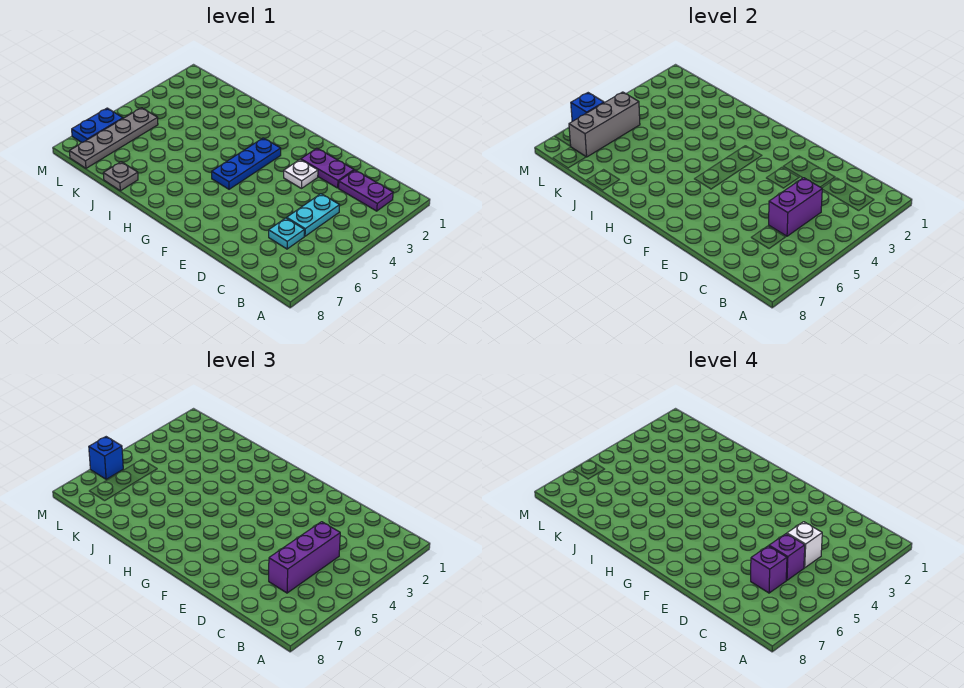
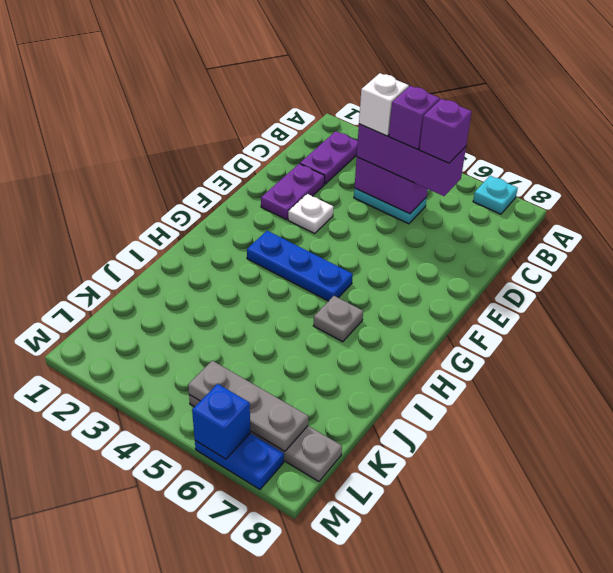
cyan 1x1 plate [269,218,304,249] -> cyan 1x1 plate moved to [473,176,518,214]
grey 1x1 plate [103,162,138,191] -> grey 1x1 plate moved to [313,296,363,342]
grey 1x3 brick [569,92,640,157] -> grey 1x3 plate [188,361,308,451]
blue 1x1 brick [89,437,123,479] -> none

